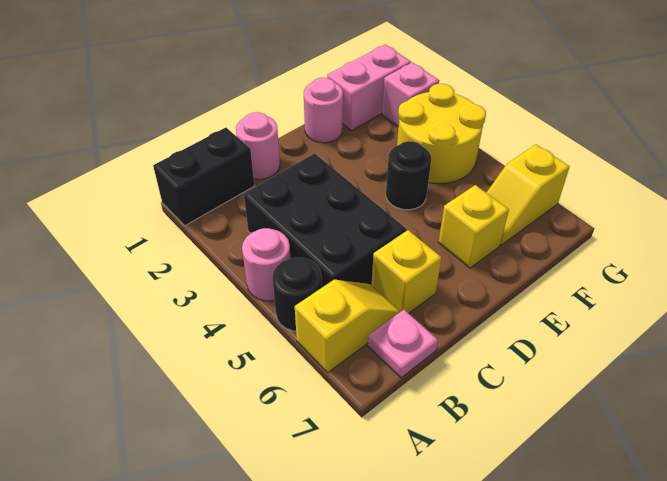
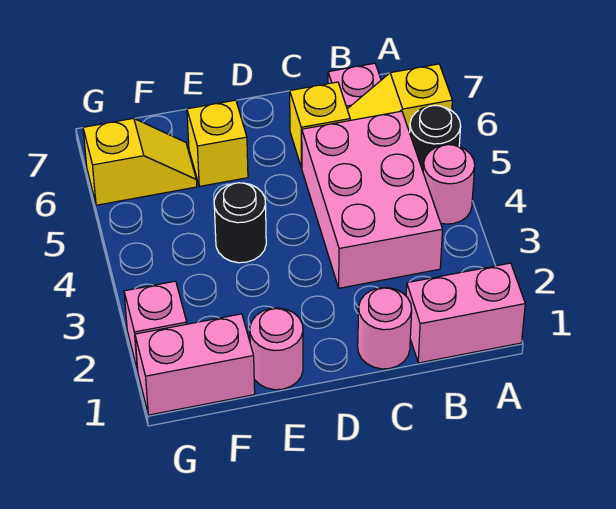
black 1x2 brick [153,128,255,226] -> pink 1x2 brick [406,263,525,363]
black 2x3 brick [244,153,406,287] -> pink 2x3 brick [302,111,443,288]
yellow 2x2 round brick [397,84,486,183] -> none

